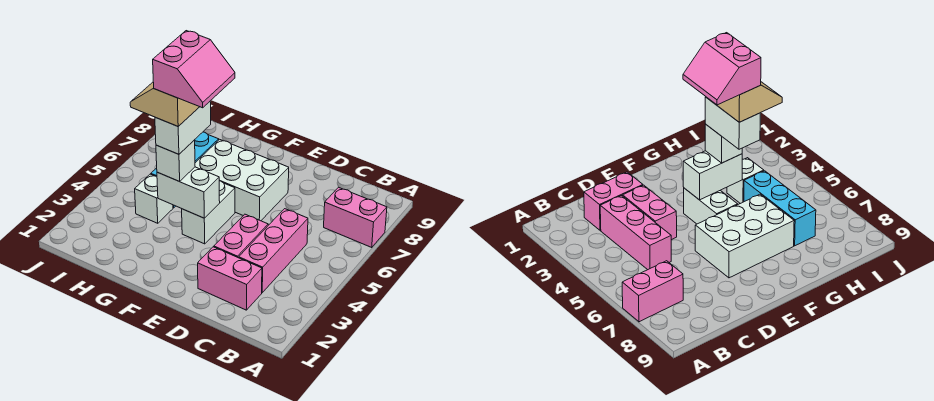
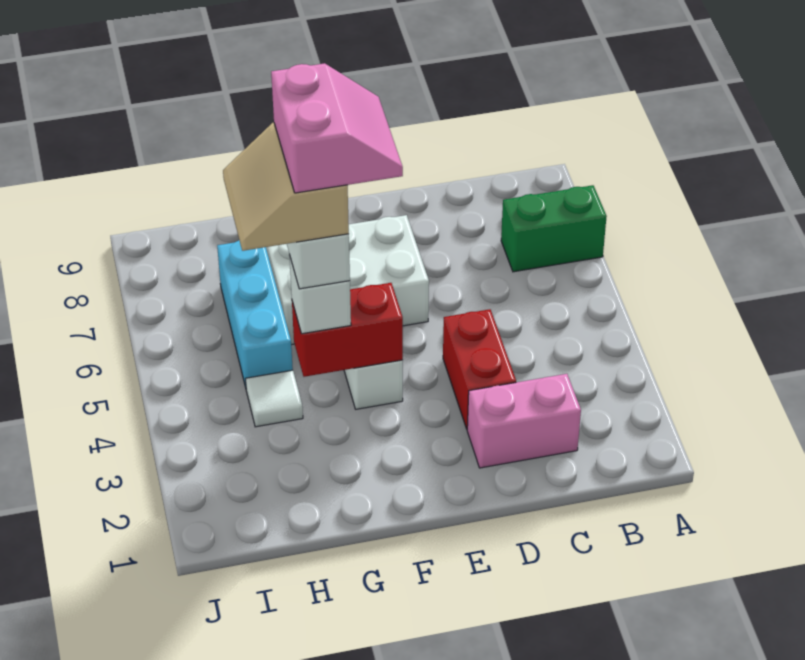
pink 1x2 brick [324,187,387,247] -> green 1x2 brick [501,185,607,272]
pink 1x3 brick [239,209,308,293] -> none
pink 1x2 brick [214,214,268,258] -> red 1x2 brick [443,309,516,429]
white 1x2 brick [157,167,220,218] -> red 1x2 brick [292,283,403,377]
white 1x1 brick [135,174,173,223] -> white 1x1 tile [246,370,303,427]

